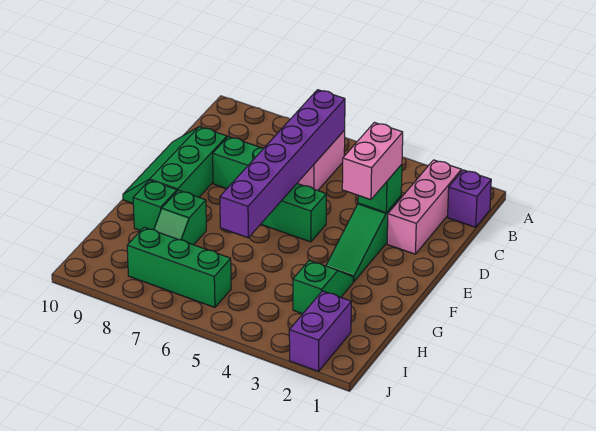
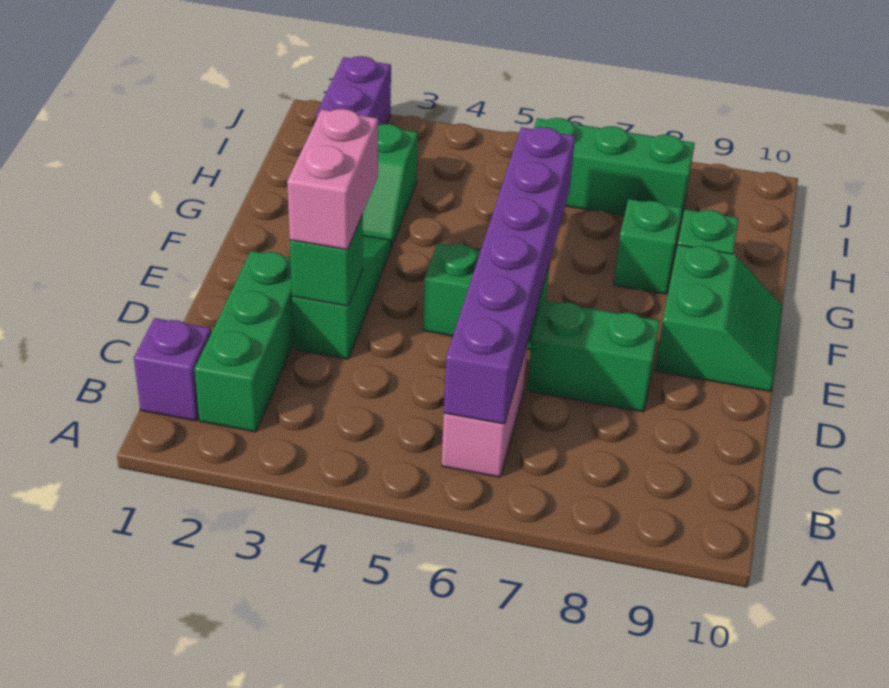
pink 1x3 brick [387,160,462,254] -> green 1x3 brick [195,251,294,432]
green 2x3 slope [123,127,227,203] -> green 2x2 slope [655,245,782,391]

